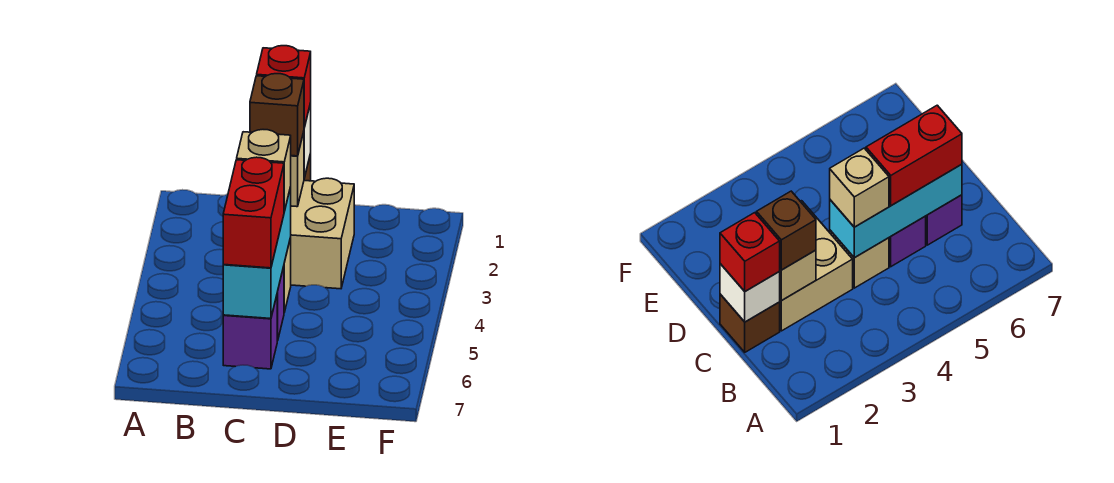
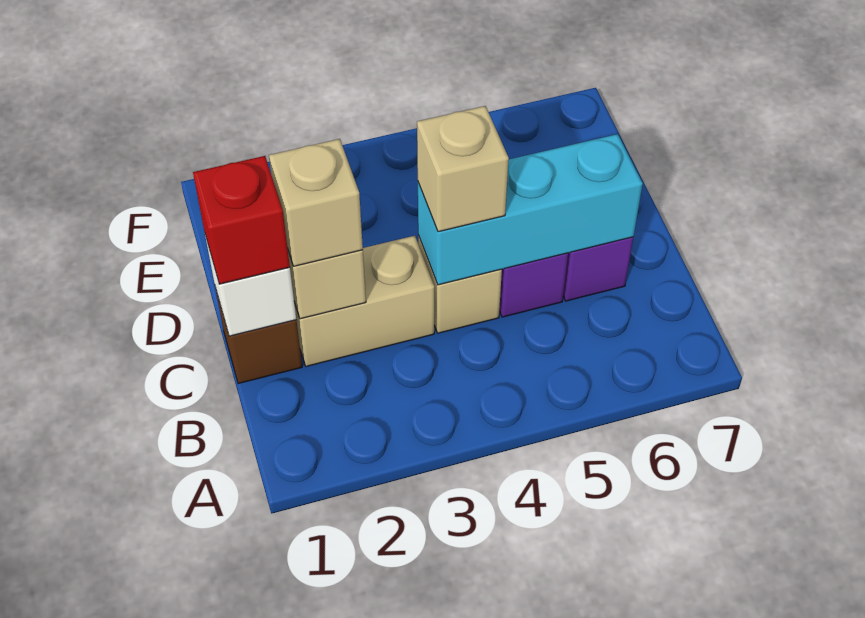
tan 2x2 brick [290,178,354,289] -> tan 1x2 brick [294,236,434,366]
brown 1x1 brick [250,74,304,156] -> tan 1x1 brick [269,139,363,266]
red 1x2 brick [223,157,284,268] -> none

